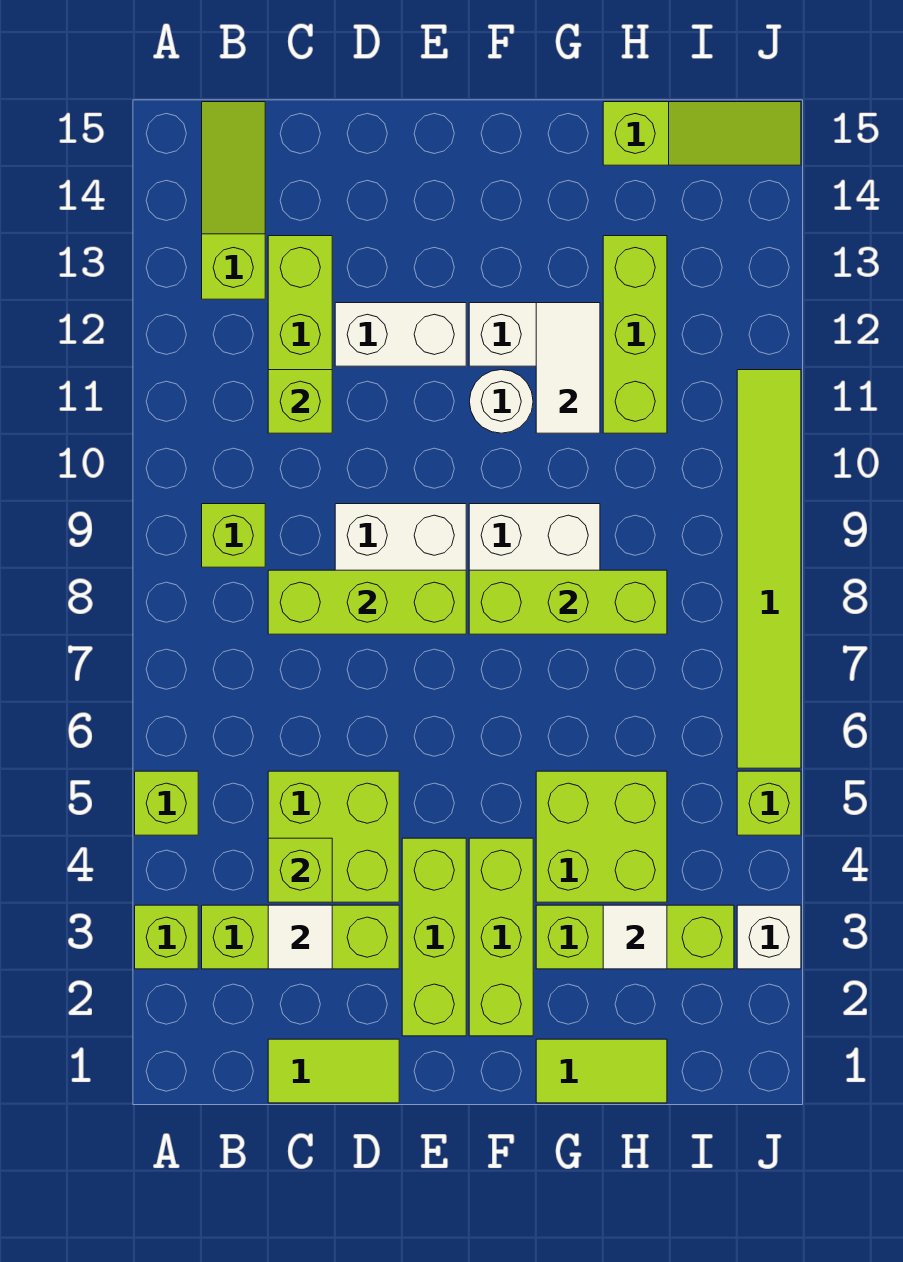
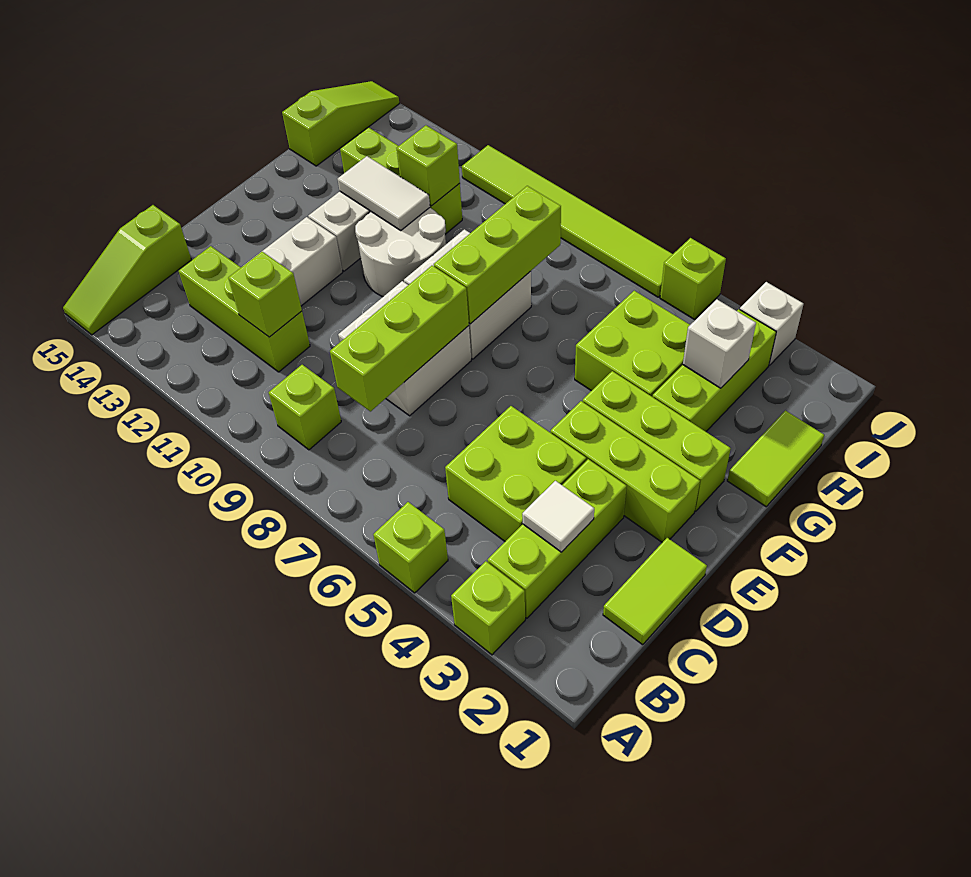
lime 1x3 slope [202,102,265,299] -> lime 1x3 slope turned to [63,205,191,335]
lime 1x1 brick [268,838,332,902] -> lime 1x1 brick moved to [397,125,460,206]
white 1x1 round brick [469,370,533,433] -> white 2x2 round brick [355,208,446,297]
white 1x1 tile [603,905,667,969] -> white 1x1 brick [683,299,756,388]

